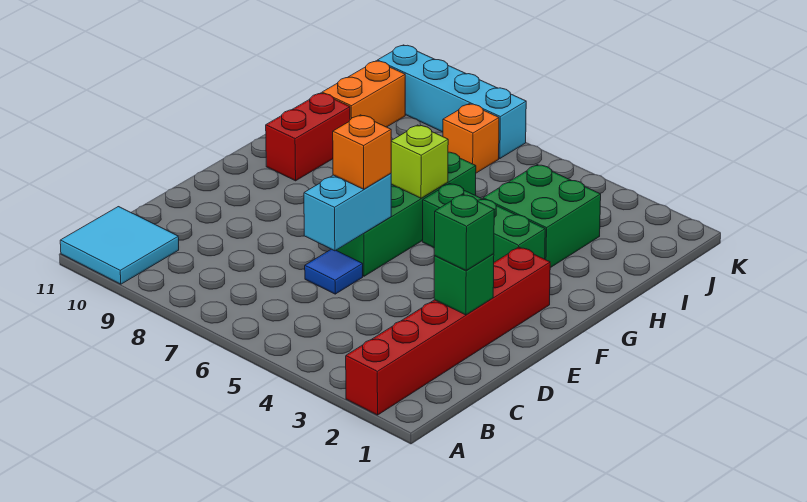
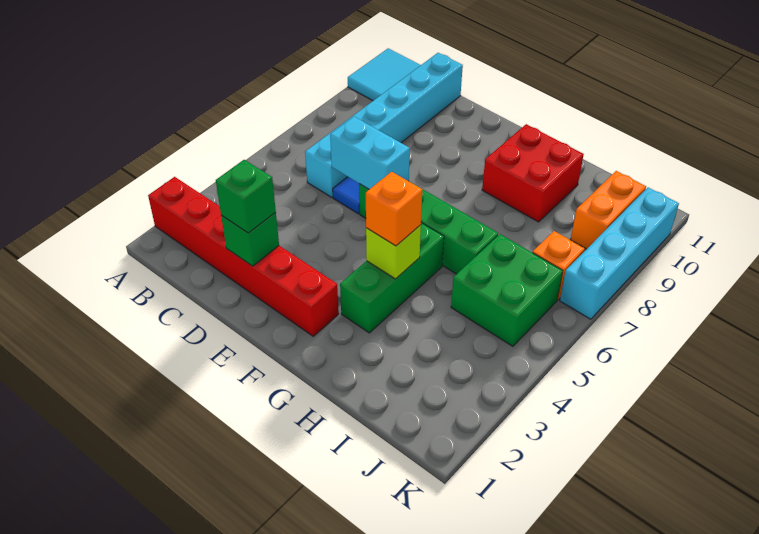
none -> cyan 1x6 brick [305,53,463,197]
orange 1x1 brick [333,115,391,189] -> orange 1x1 brick moved to [366,172,422,246]
lime 1x1 brick [391,125,448,198] -> lime 1x1 brick moved to [366,225,421,279]
red 1x2 brick [266,93,350,181] -> red 2x2 brick [482,124,584,222]
green 2x2 brick [483,165,601,268] -> green 2x2 brick moved to [451,234,563,346]
orange 1x2 brick [322,61,405,127] -> orange 1x2 brick turned to [571,171,646,249]

